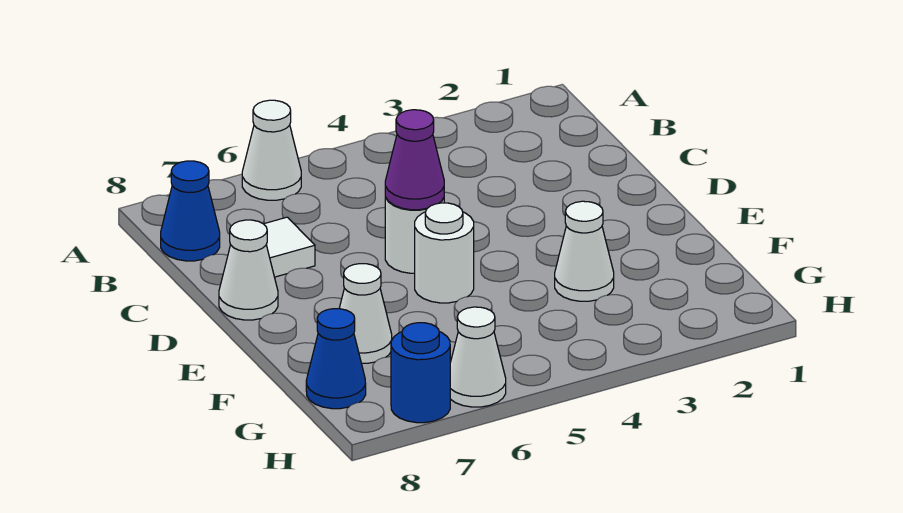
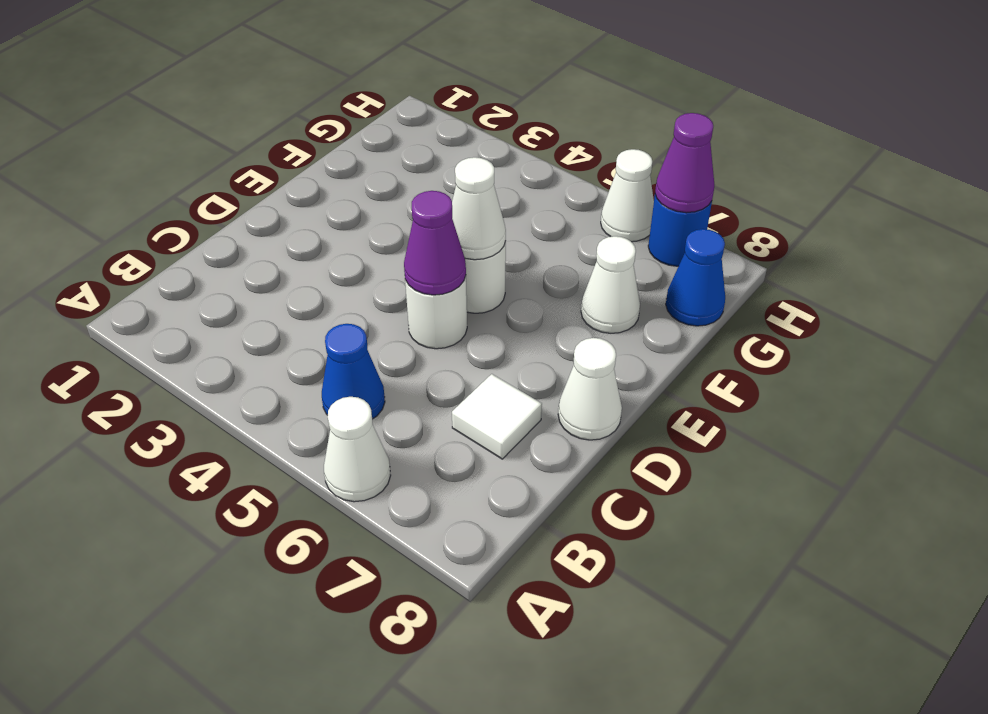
blue 1x1 cone [161,161,220,261] -> blue 1x1 cone moved to [322,324,385,419]
white 1x1 cone [555,201,614,301] -> white 1x1 cone moved to [452,157,506,260]
none -> purple 1x1 cone [655,113,714,213]

